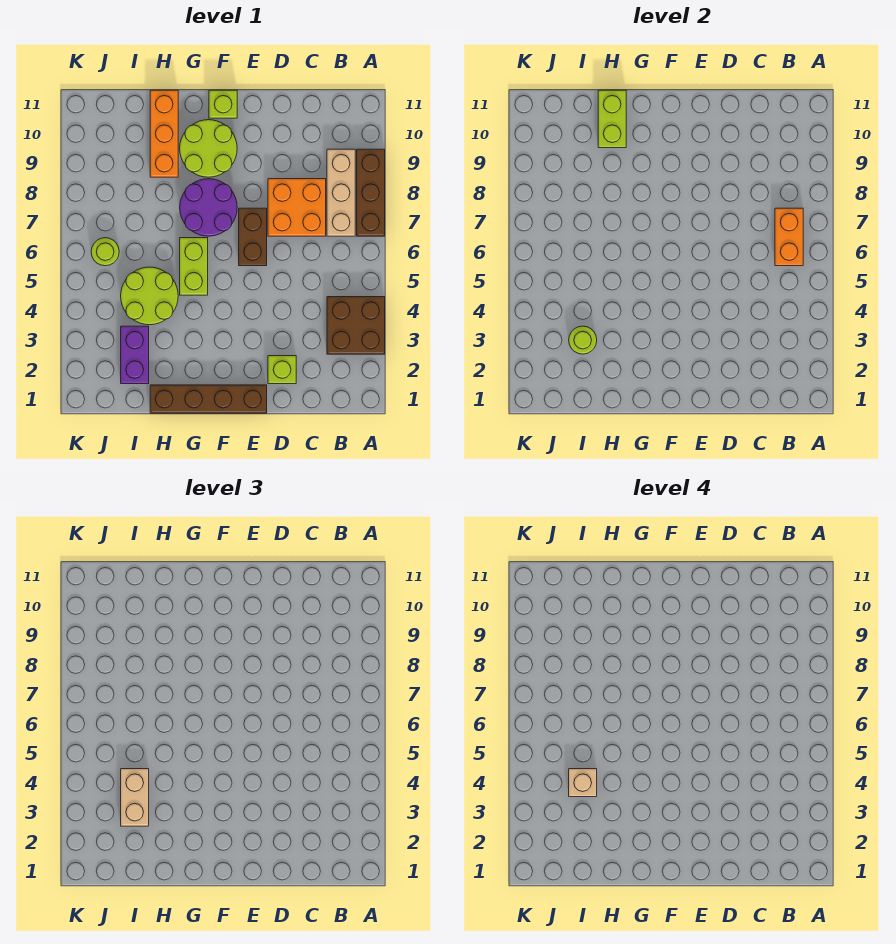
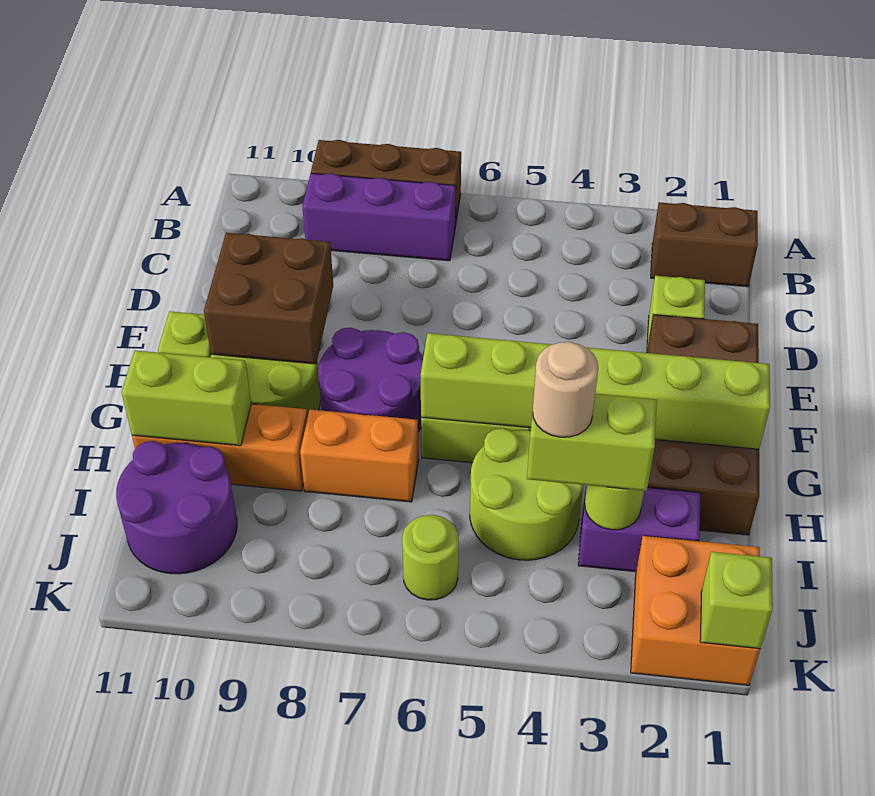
brown 2x2 brick [327,297,385,354] -> brown 2x2 brick moved to [204,233,333,364]
orange 1x2 brick [775,208,803,266] -> orange 1x2 brick moved to [300,410,419,502]
tan 1x3 brick [327,149,355,236] -> purple 1x3 brick [302,173,456,261]
orange 2x2 brick [268,179,326,236] -> orange 2x2 brick moved to [631,536,760,685]
brown 1x4 brick [150,385,267,413] -> brown 2x4 brick [647,314,759,535]
brown 1x2 brick [239,208,267,266] -> brown 1x2 brick moved to [651,202,758,287]
none -> lime 1x6 brick [421,333,770,449]
tan 1x2 brick [121,769,149,826] -> lime 1x2 brick [527,394,657,491]
tan 1x1 brick [569,769,597,797] -> tan 1x1 round brick [533,342,598,437]
none -> purple 2x2 round brick [116,441,237,574]
none -> lime 1x1 brick [700,552,773,649]

